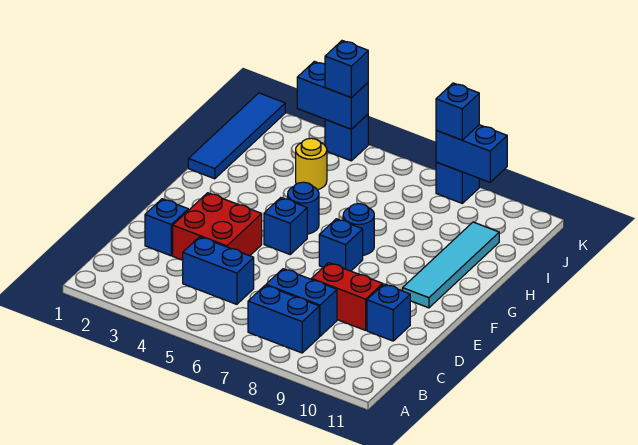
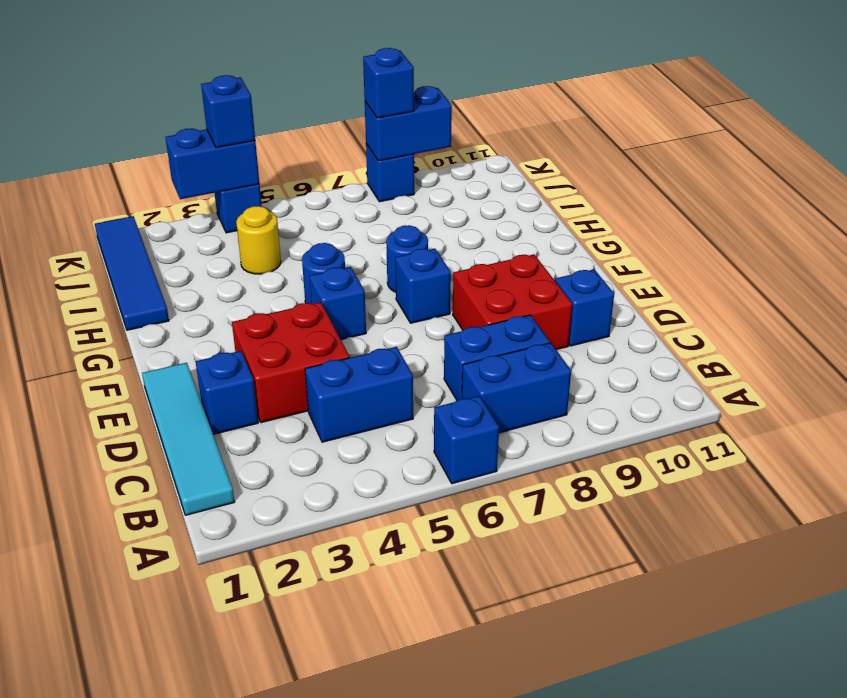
none -> blue 1x1 brick [434,396,499,484]
red 1x2 brick [311,263,383,330] -> red 2x2 brick [453,254,572,350]
cyan 1x4 tile [403,222,499,308] -> cyan 1x4 tile moved to [142,363,235,515]

